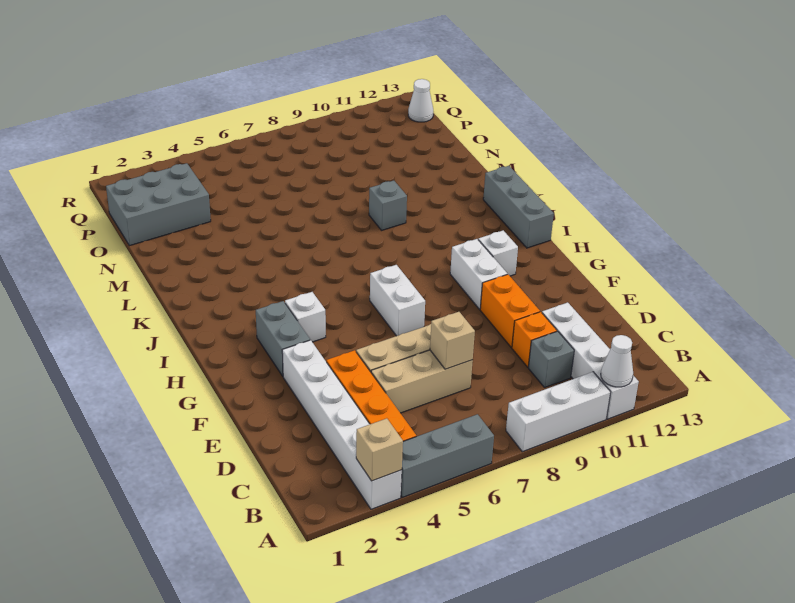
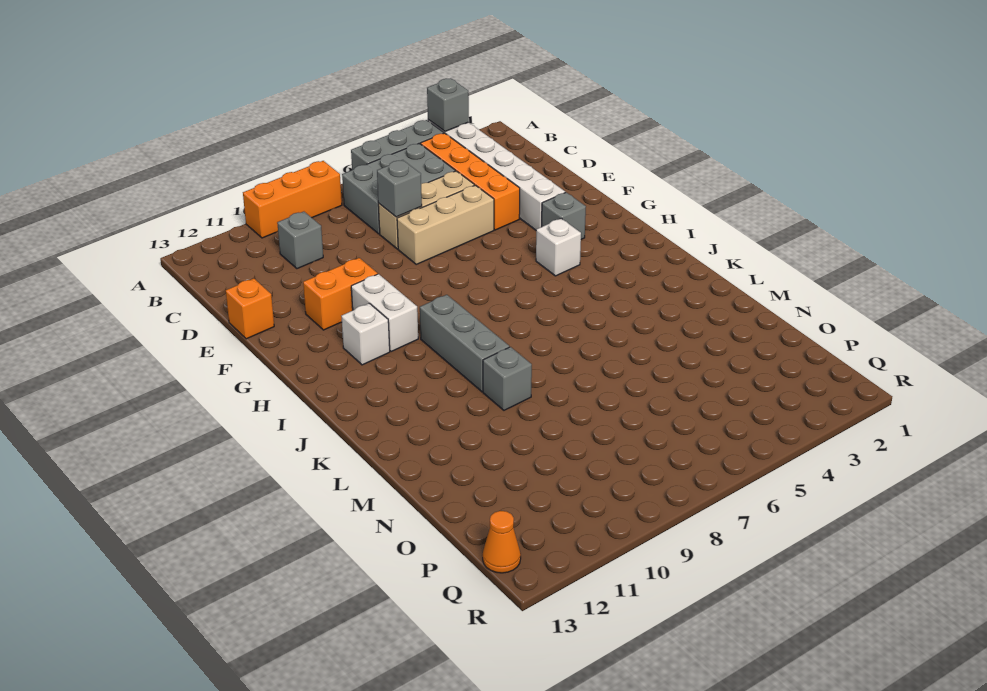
tan 1x1 brick [356,418,403,481] -> grey 1x1 brick [427,79,469,131]
white 1x3 brick [506,372,611,452] -> orange 1x3 brick [243,161,342,238]
white 1x4 brick [542,302,639,419] -> none
white 1x1 cone [601,335,633,387] -> none
tan 1x1 brick [430,312,475,369] -> grey 1x1 brick [377,160,422,217]
orange 1x1 brick [512,312,557,367] -> orange 1x1 brick moved to [226,278,274,339]
orange 1x2 brick [480,274,540,347] -> orange 1x2 brick turned to [303,258,378,330]
grey 1x2 brick [256,301,310,376] -> grey 1x1 brick [542,192,586,239]
white 1x2 brick [370,265,425,336] -> none
grey 1x3 brick [483,166,554,248] -> grey 1x3 brick moved to [420,295,509,392]
grey 2x3 brick [106,163,211,246] -> grey 2x3 brick moved to [342,143,455,234]
white 1x1 cone [408,79,433,122] -> orange 1x1 cone [483,511,521,573]

